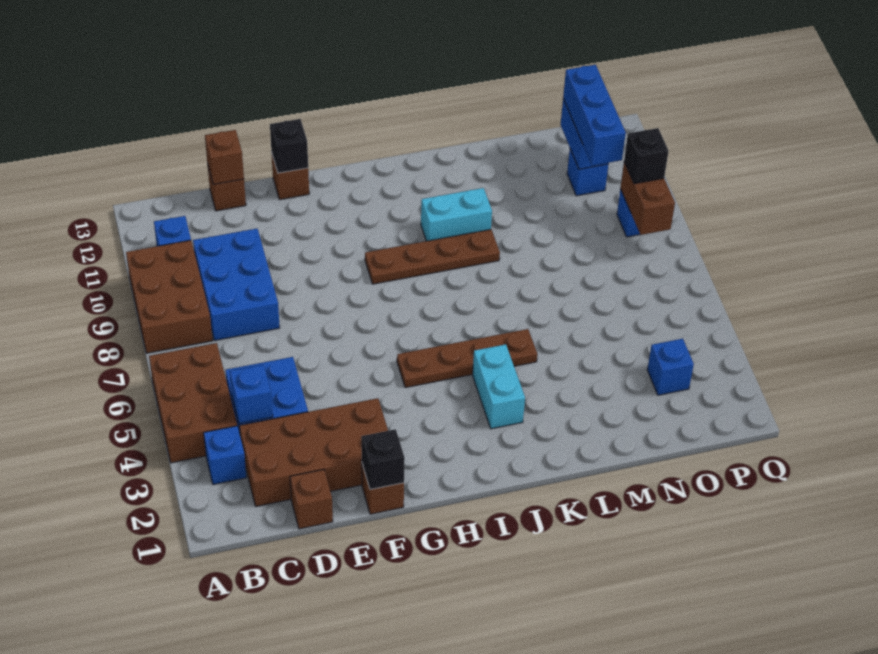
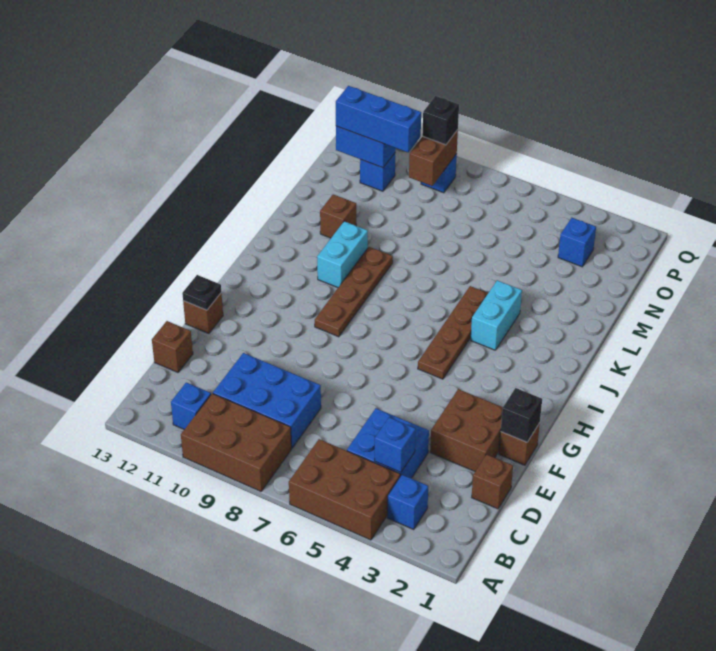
brown 2x4 brick [239,398,388,506] -> brown 2x2 brick [430,389,503,471]
brown 1x1 brick [205,130,244,184] -> brown 1x1 brick moved to [320,194,356,238]
black 1x1 brick [270,119,308,173] -> black 1x1 plate [182,275,221,310]
cyan 1x2 brick [473,344,525,429] -> cyan 1x2 brick turned to [471,280,522,350]
brown 1x2 brick [620,162,675,235] -> brown 1x2 brick turned to [409,130,458,186]

